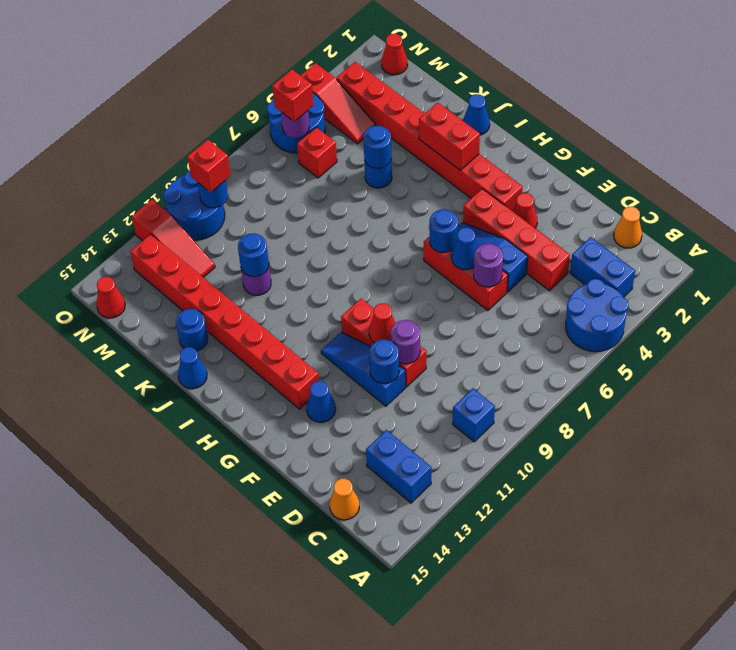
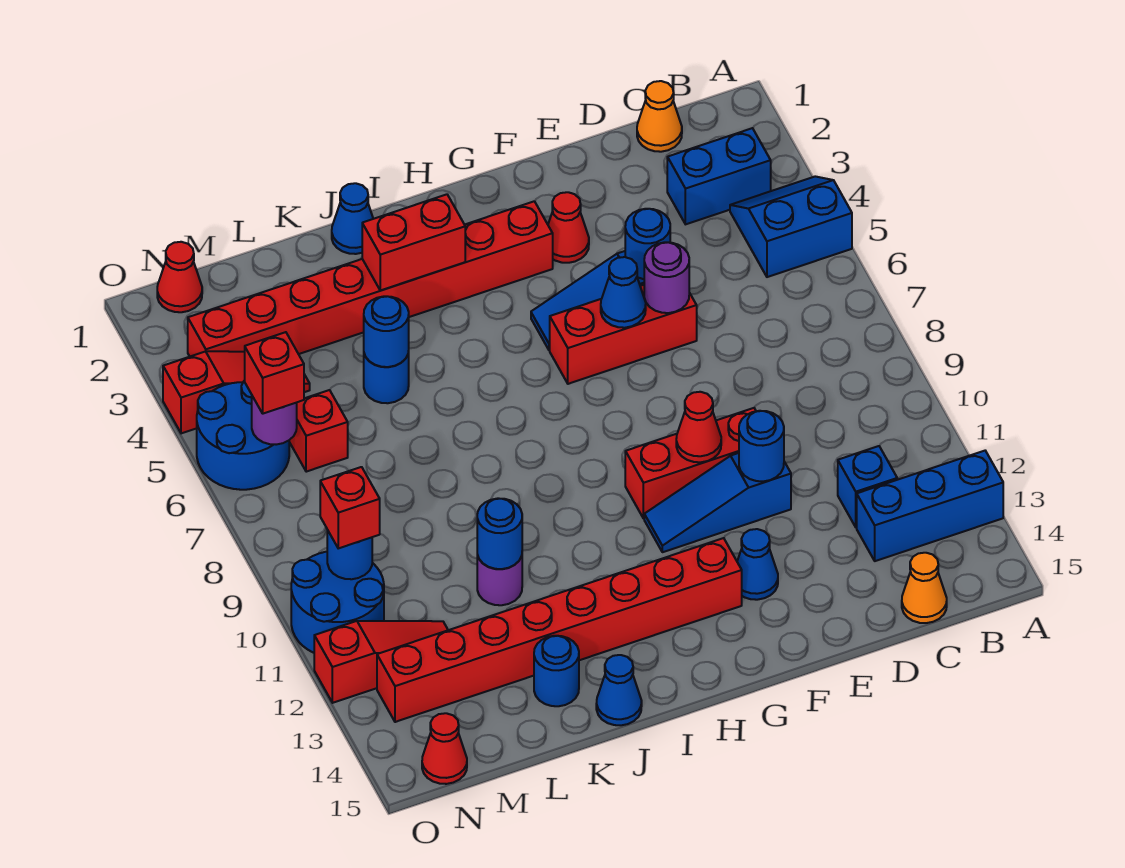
blue 2x2 round brick [566,279,628,352] -> blue 2x2 slope [730,176,852,277]
blue 1x1 brick [453,388,495,442] -> blue 1x1 brick moved to [838,446,897,527]
blue 1x2 brick [366,430,431,503] -> blue 1x3 brick [857,451,1003,561]
red 1x4 brick [463,189,570,291] -> none
purple 1x1 round brick [391,320,420,364] -> none
blue 1x1 round brick [430,209,458,253] -> blue 1x1 round brick moved to [625,209,670,279]

